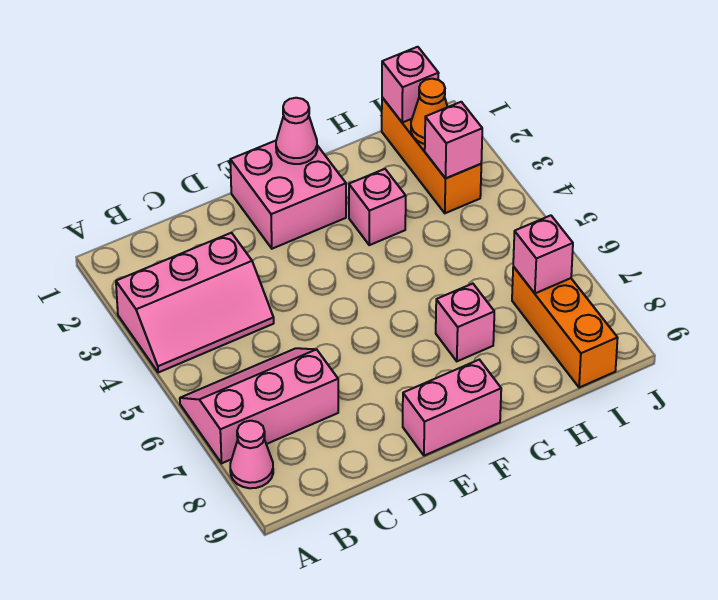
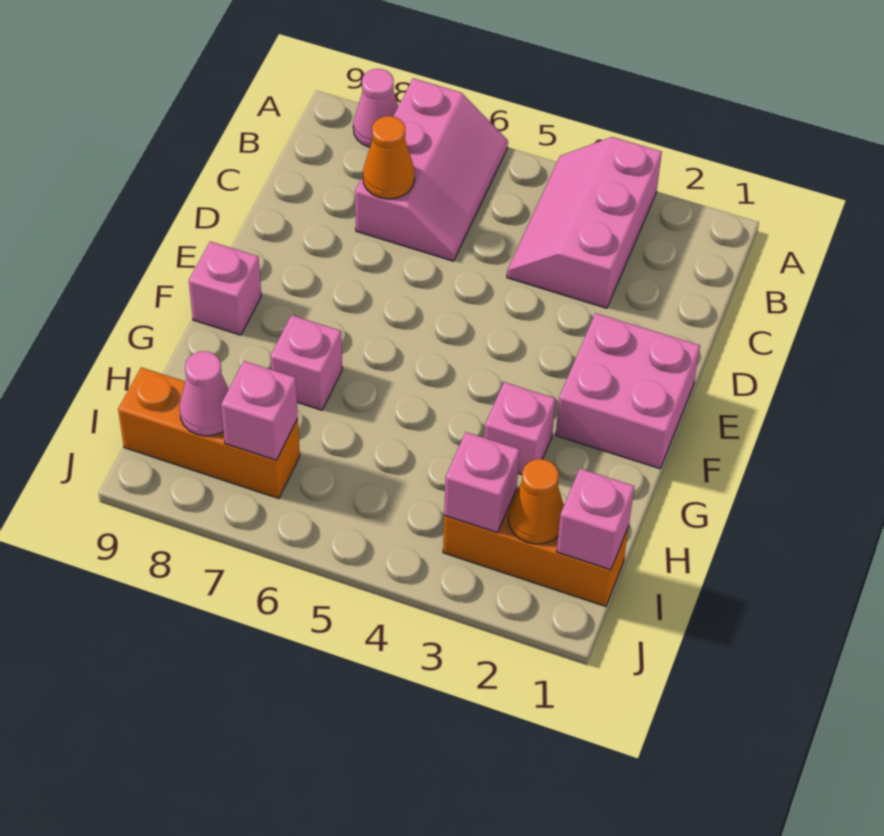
none -> orange 1x1 cone [363,116,415,199]
pink 1x2 brick [403,360,501,456] -> pink 1x1 brick [189,241,261,335]
pink 1x1 cone [276,98,317,164] -> pink 1x1 cone moved to [179,351,229,436]

